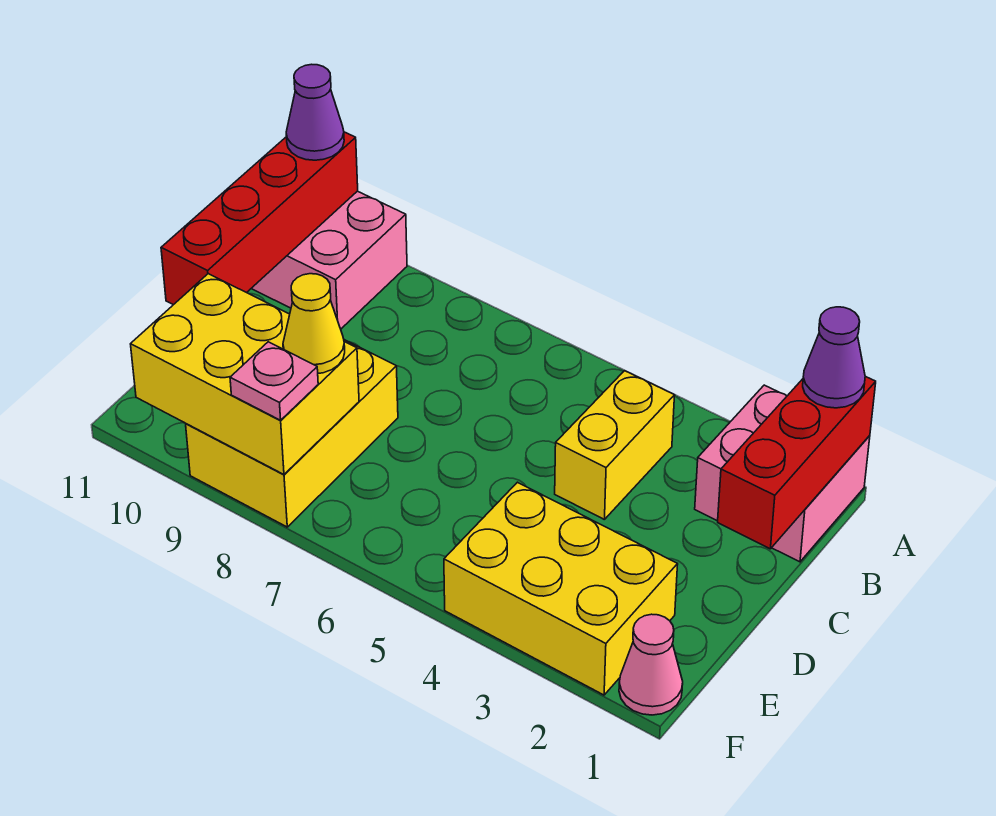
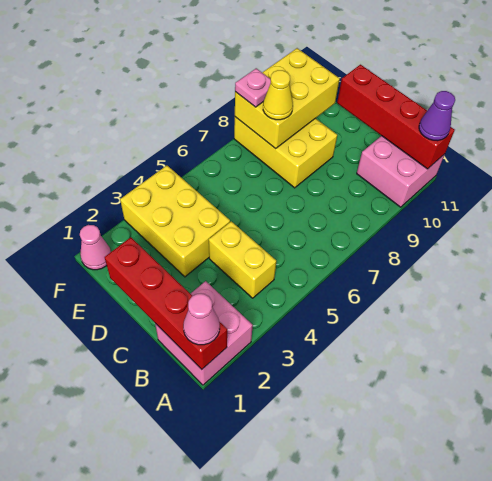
red 1x3 brick [718,376,876,549] -> red 1x4 brick [105,237,227,369]
purple 1x1 cone [803,307,865,408] -> pink 1x1 cone [183,294,220,345]
yellow 2x3 brick [444,482,678,695] -> yellow 2x3 brick turned to [120,166,230,277]

